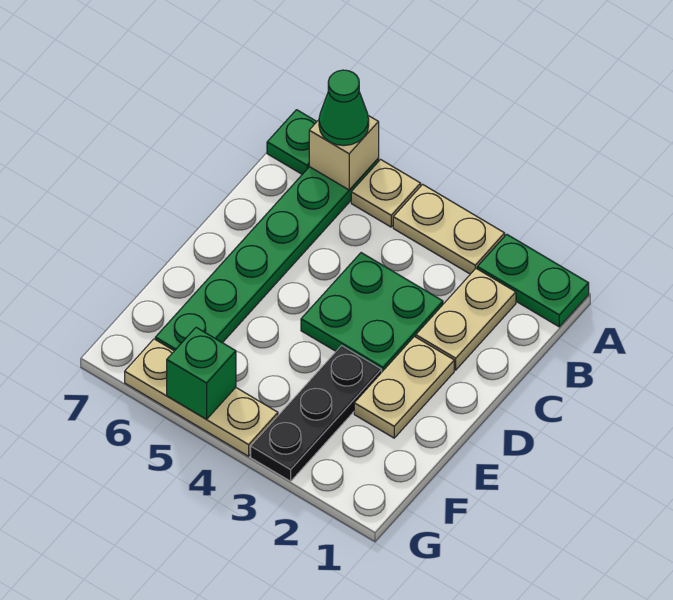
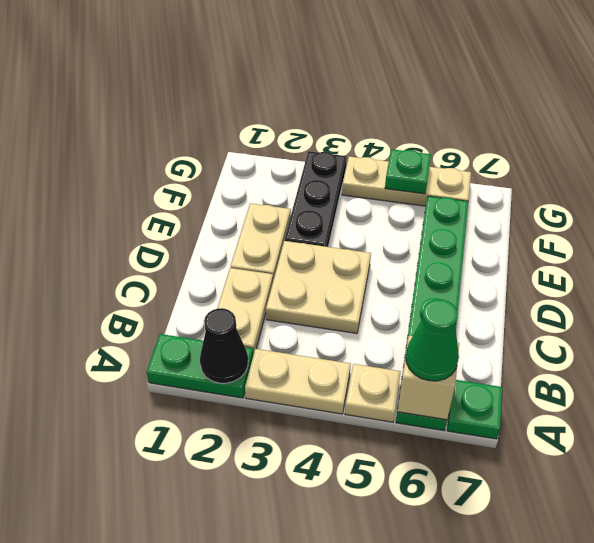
none -> black 1x1 cone [200,308,248,383]
green 2x2 plate [301,253,443,372] -> tan 2x2 plate [266,241,371,333]
green 1x1 brick [167,327,236,419] -> green 1x1 plate [385,149,431,194]

